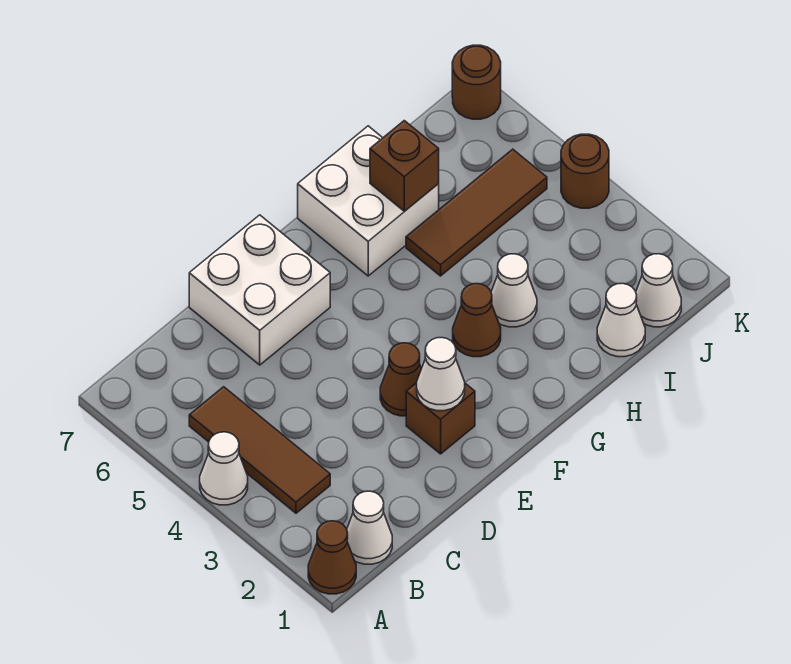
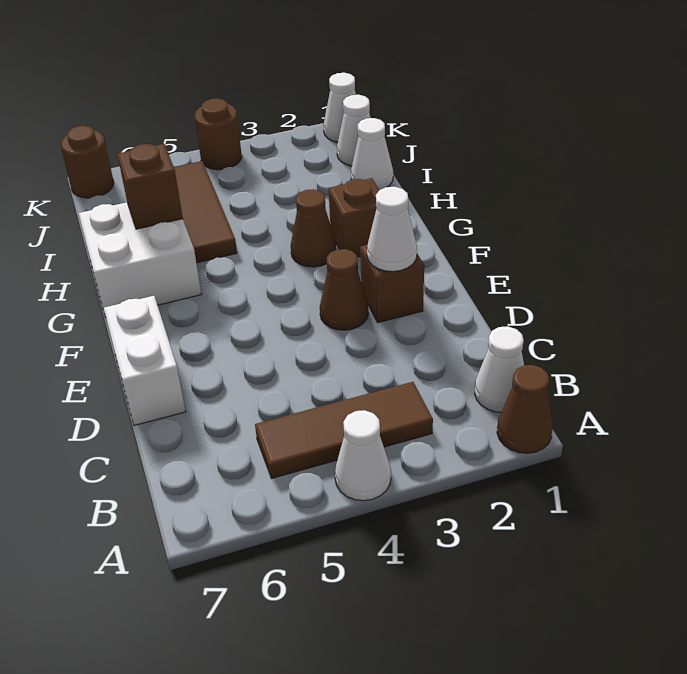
white 2x2 brick [189,215,330,365] -> white 1x2 brick [104,296,186,425]
none -> brown 1x1 brick [329,178,379,257]
white 1x1 cone [491,254,537,327] -> white 1x1 cone moved to [324,73,356,142]

